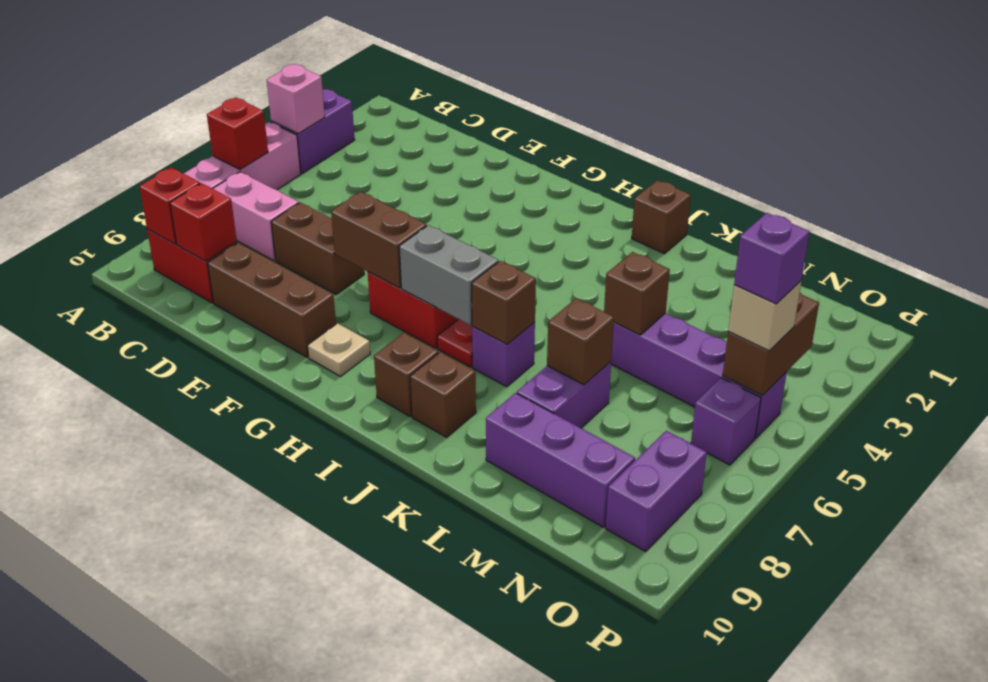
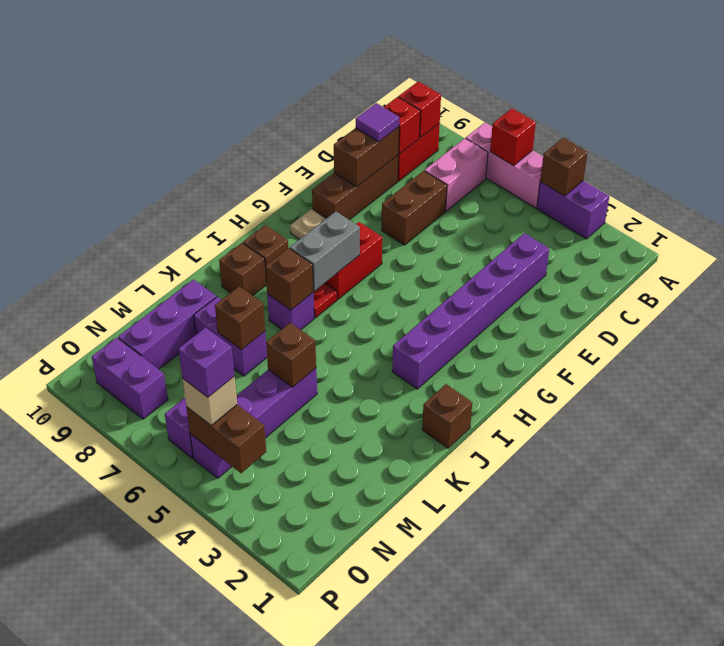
pink 1x1 brick [267,64,325,134] -> brown 1x1 brick [540,138,588,196]
none -> purple 1x6 brick [392,233,549,389]
none -> purple 1x1 tile [356,103,399,142]
brown 1x2 brick [331,192,427,288] -> brown 1x2 brick moved to [334,127,399,187]

